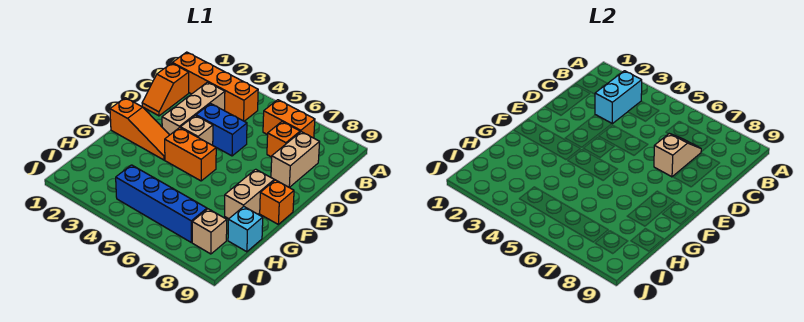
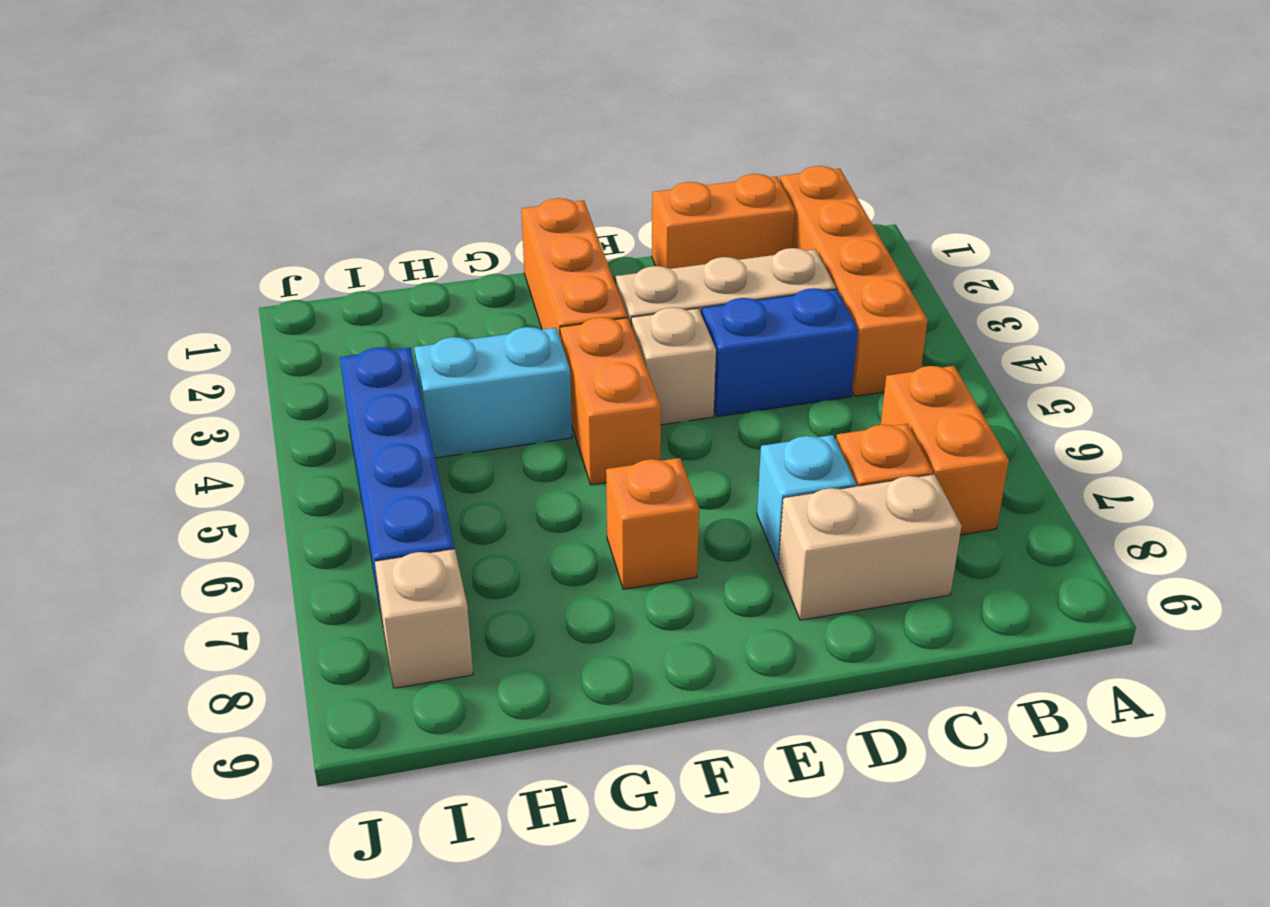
cyan 1x2 brick [595,71,642,124] -> cyan 1x2 brick moved to [414,327,572,458]
orange 1x2 slope [142,63,189,116] -> orange 1x2 brick [652,174,795,269]
tan 1x2 slope [654,133,701,177] -> none
blue 1x2 brick [196,104,247,156] -> blue 1x2 brick turned to [702,288,858,417]
orange 1x3 slope [110,98,169,160] -> orange 1x3 brick [521,198,627,337]
tan 1x2 brick [225,169,274,219] -> none
orange 1x1 brick [260,180,294,224] -> orange 1x1 brick moved to [606,458,699,589]
cyan 1x1 brick [228,207,263,252] -> cyan 1x1 brick moved to [757,435,856,564]

